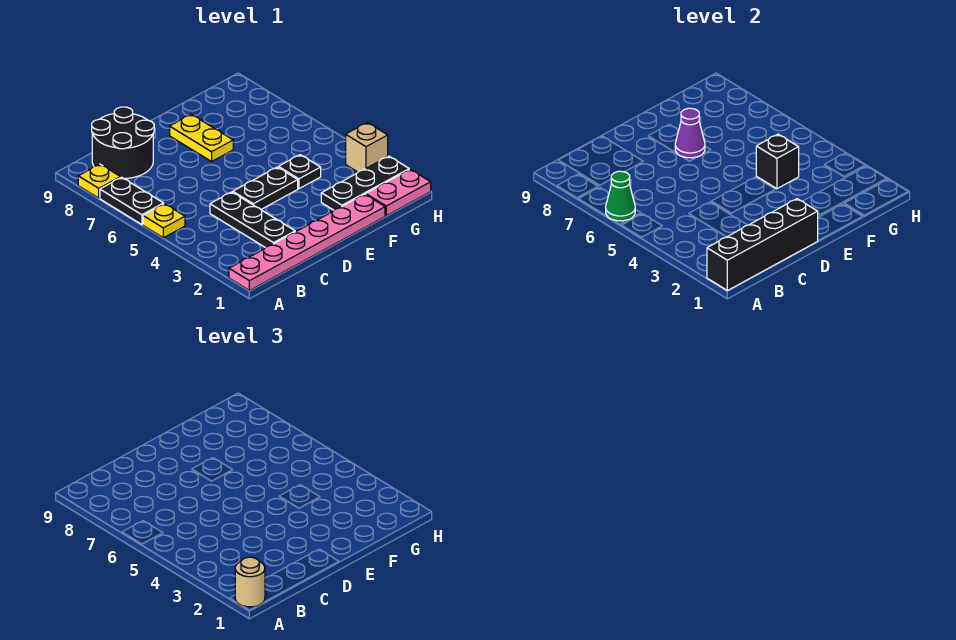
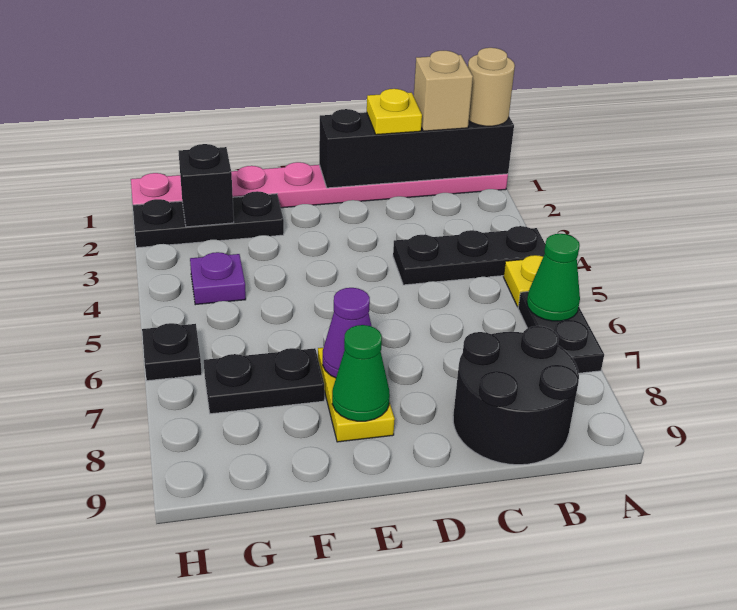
yellow 1x1 plate [78,164,121,198] -> yellow 1x1 plate moved to [367,89,422,135]
black 1x3 plate [210,192,295,248] -> black 1x3 plate turned to [393,226,545,285]
black 1x2 plate [233,167,298,209] -> black 1x2 plate moved to [204,348,324,414]
none -> green 1x1 cone [332,325,390,421]
black 1x1 plate [278,155,321,189] -> black 1x1 plate moved to [142,323,202,381]
black 1x1 brick [756,134,799,189] -> black 1x1 brick moved to [179,144,234,227]
none -> purple 1x1 plate [190,252,246,305]
tan 1x1 brick [346,123,388,172] -> tan 1x1 brick moved to [414,51,473,131]

